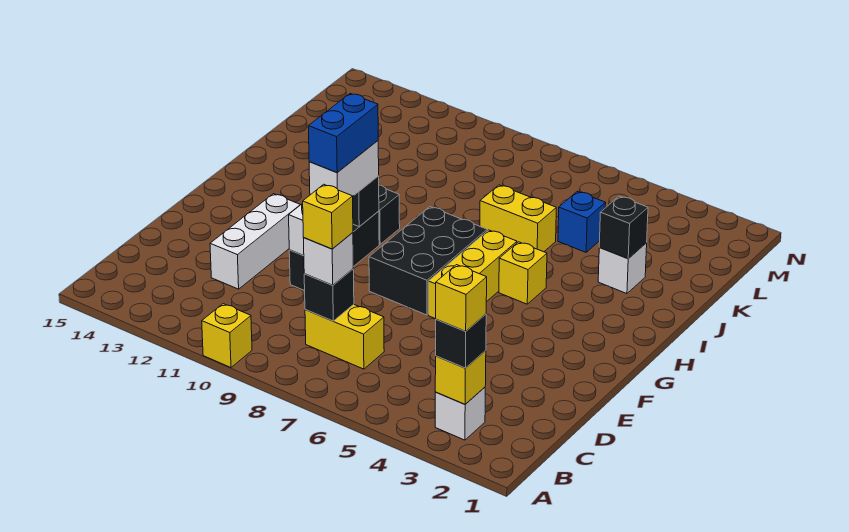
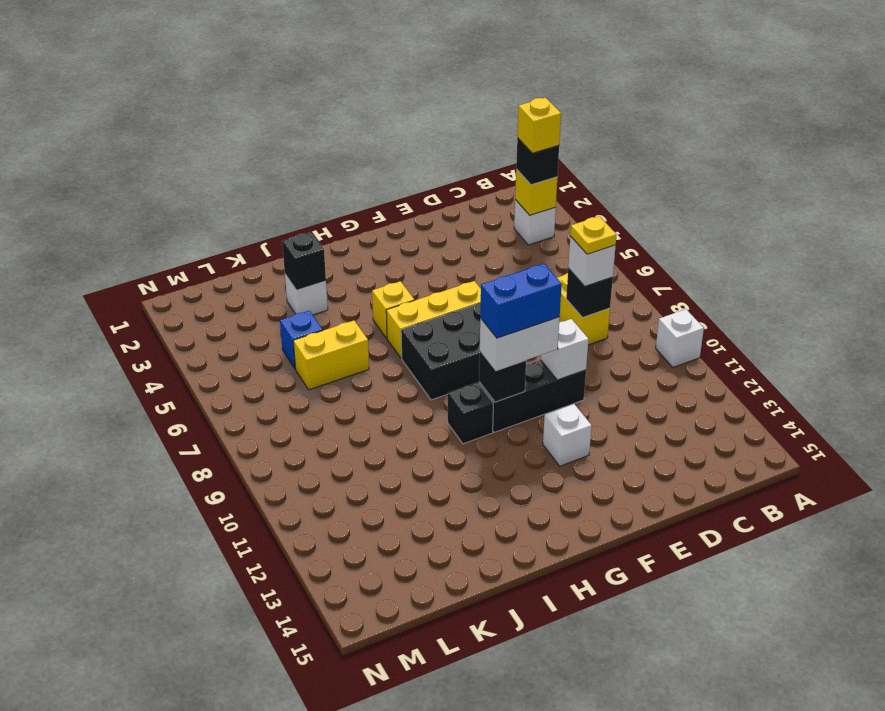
yellow 1x1 brick [202,304,252,367] -> white 1x1 brick [656,309,704,367]
yellow 1x1 brick [303,184,353,249] -> yellow 1x1 plate [570,216,617,254]
white 1x3 brick [210,194,300,289] -> white 1x1 brick [543,404,592,466]
yellow 1x2 brick [480,185,556,252] -> yellow 1x2 brick turned to [293,321,369,390]

